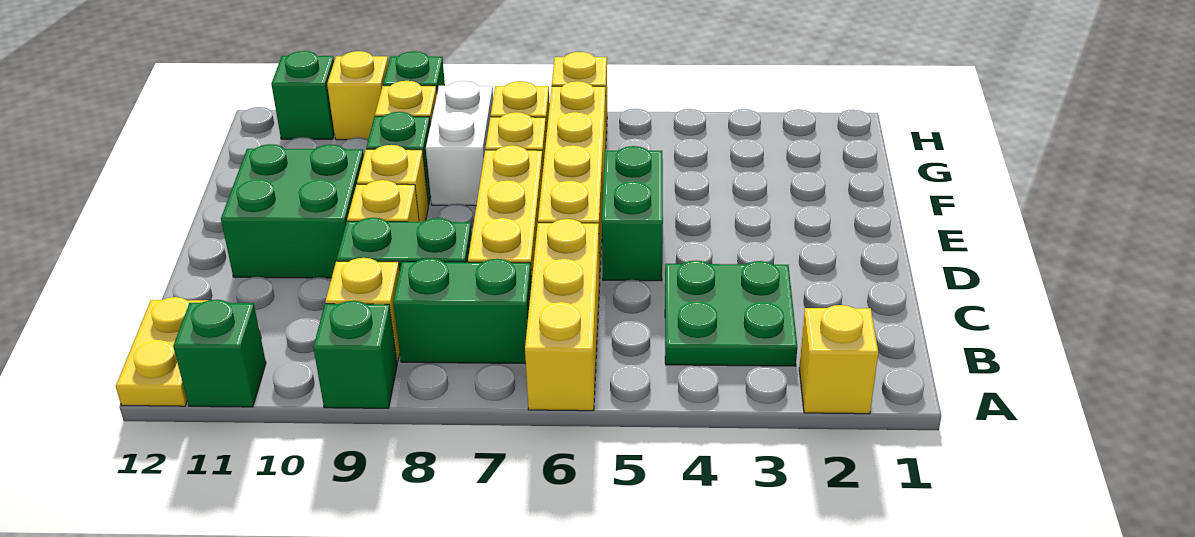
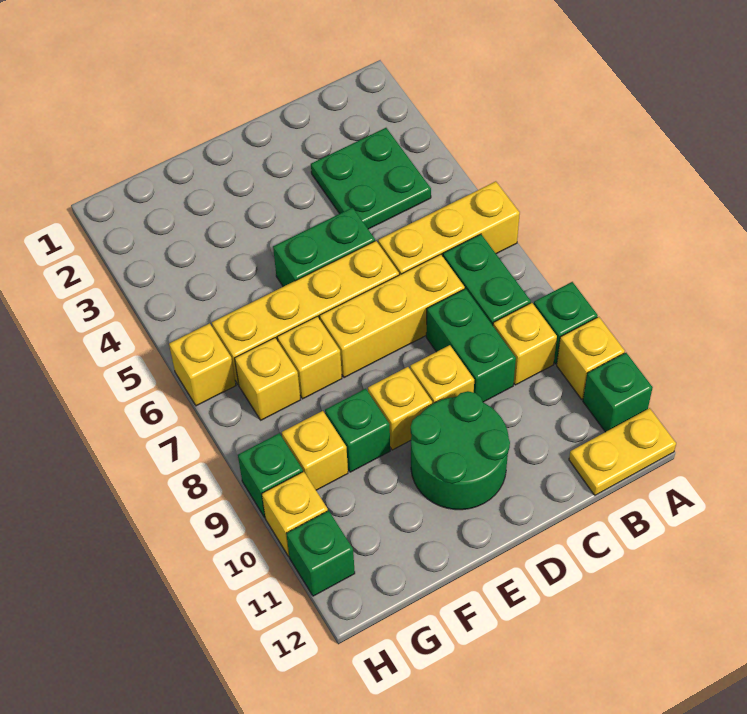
yellow 1x1 brick [799,305,878,414] -> yellow 1x1 brick moved to [557,317,625,399]
green 2x2 brick [221,144,364,278] -> green 2x2 round brick [411,391,510,510]
white 1x2 brick [426,81,493,206] -> none

